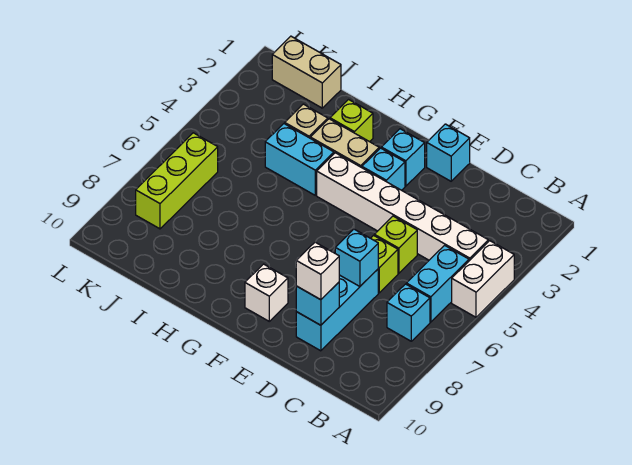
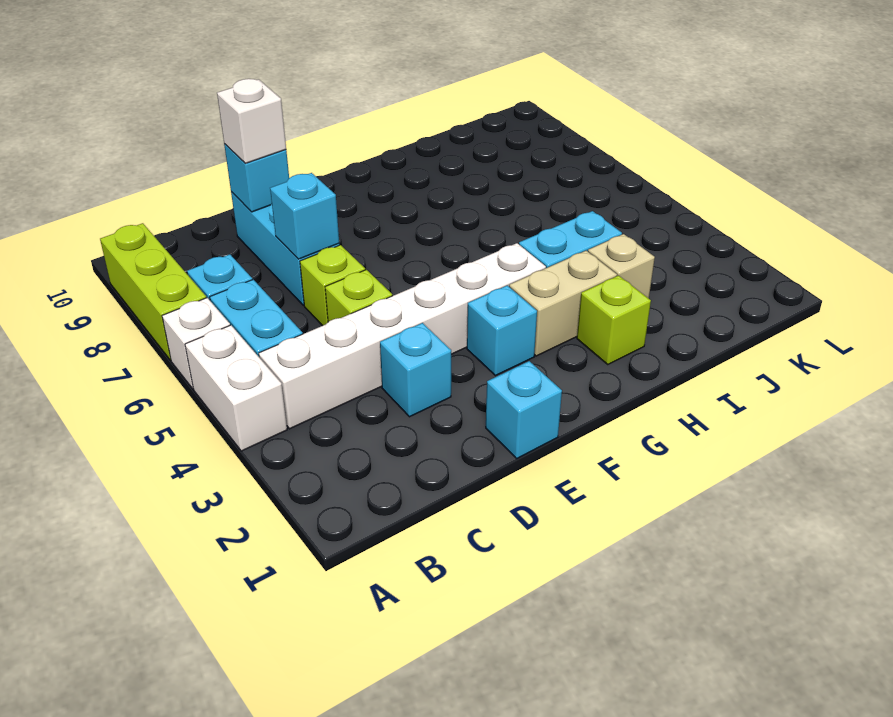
cyan 1x1 brick [381,129,425,186] -> cyan 1x1 brick moved to [380,323,451,417]
white 1x1 brick [245,264,288,321] -> white 1x1 brick moved to [162,298,230,389]
tan 1x2 brick [272,36,341,108] -> none
lime 1x3 brick [136,133,218,229] -> lime 1x3 brick moved to [100,223,206,360]

